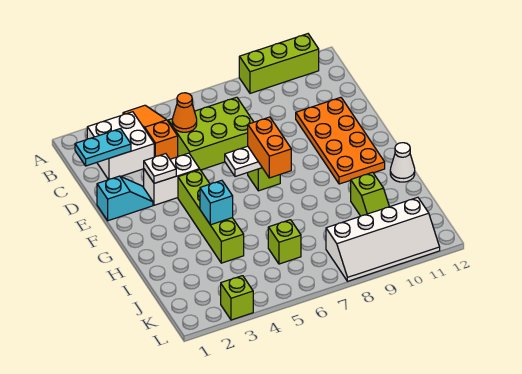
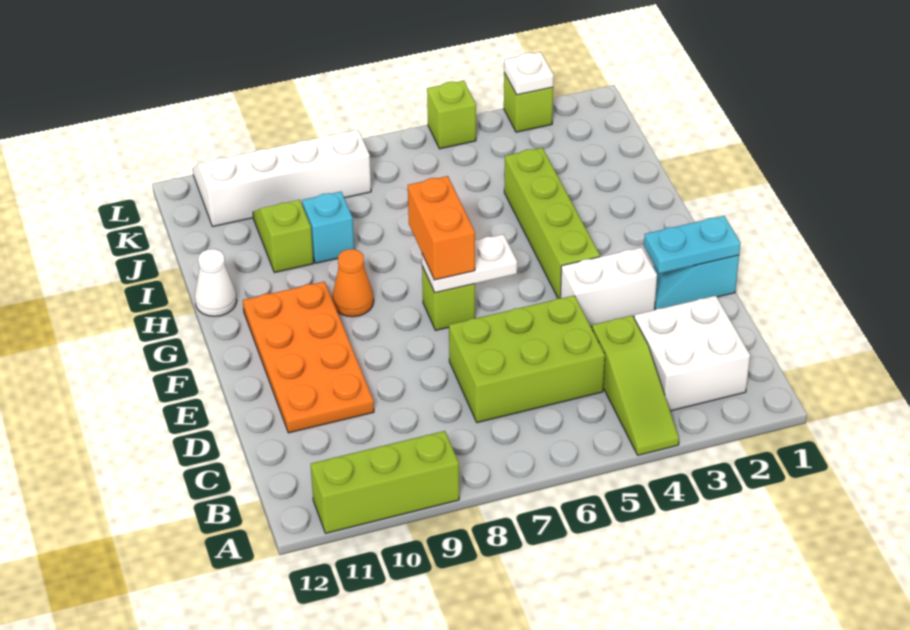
orange 1x3 slope [123,105,178,159] -> lime 1x3 slope [592,316,679,455]
cyan 1x2 plate [75,129,131,166] -> cyan 1x2 plate moved to [644,216,740,274]
orange 1x1 cone [172,93,197,132] -> orange 1x1 cone moved to [332,249,374,317]
white 1x1 plate [144,154,176,183] -> white 1x1 plate moved to [504,52,554,95]
cyan 1x1 brick [200,180,233,225] -> cyan 1x1 brick moved to [302,192,354,263]
lime 1x1 brick [268,220,301,264] -> lime 1x1 brick moved to [427,81,476,149]

